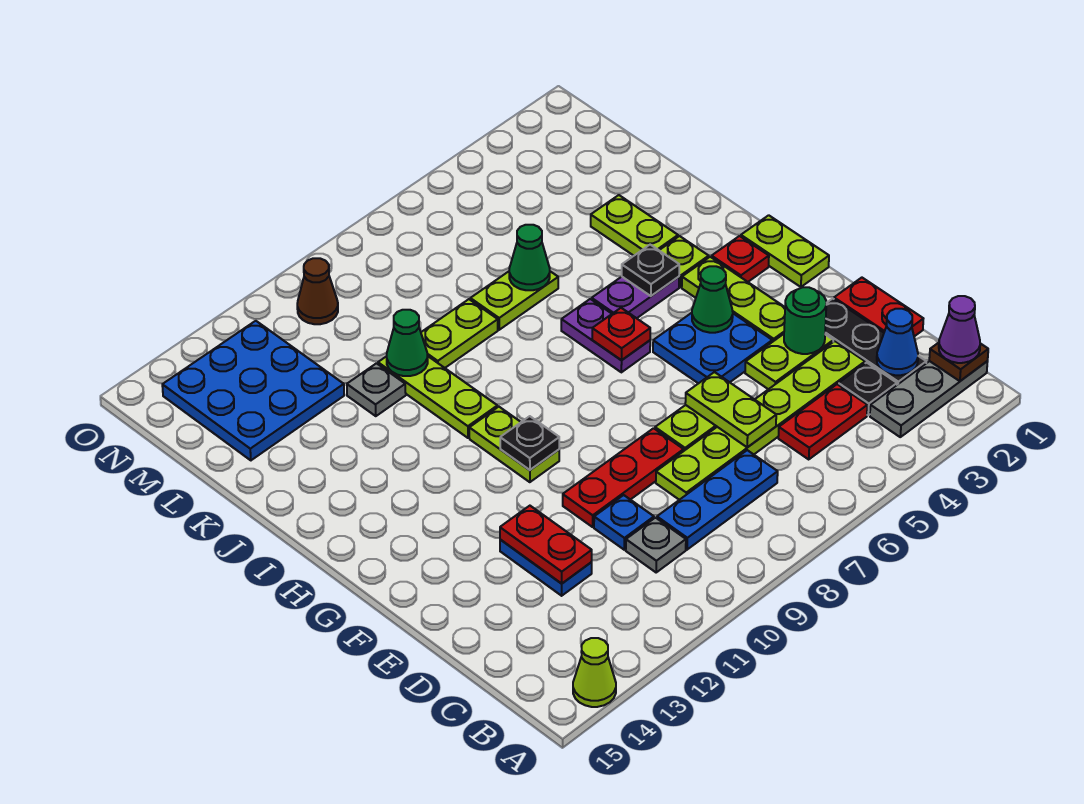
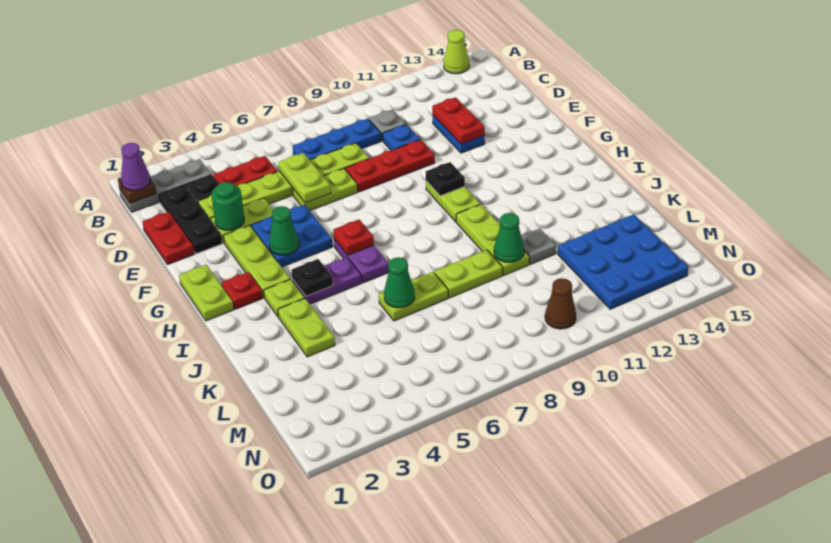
blue 1x1 cone [877,309,918,375] -> none

